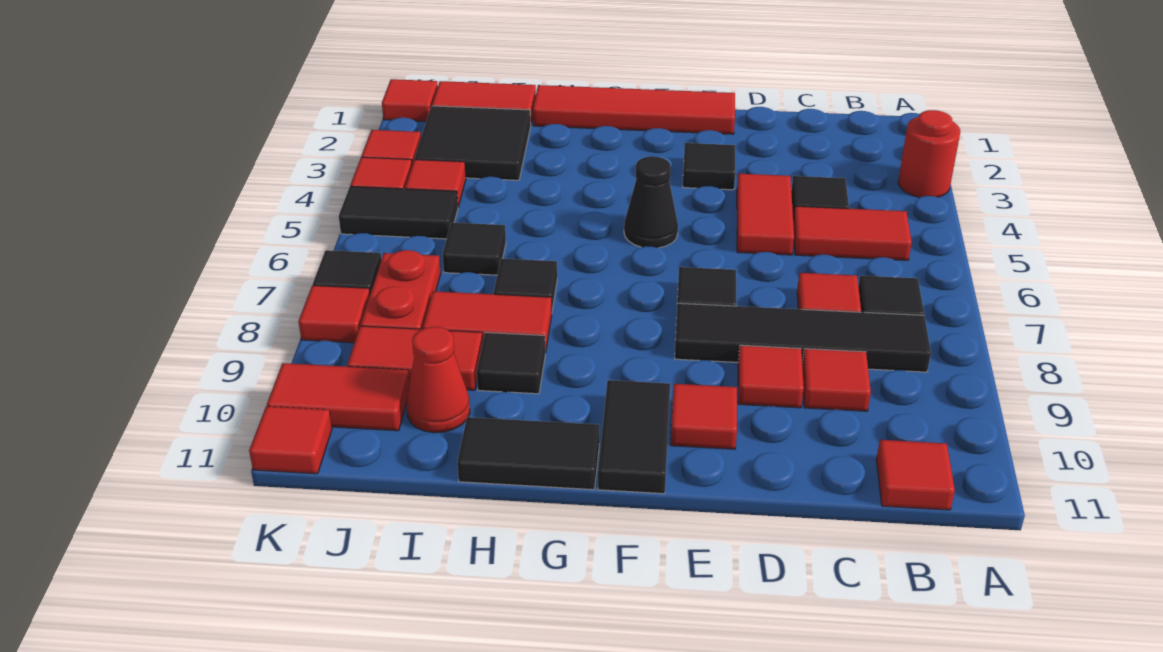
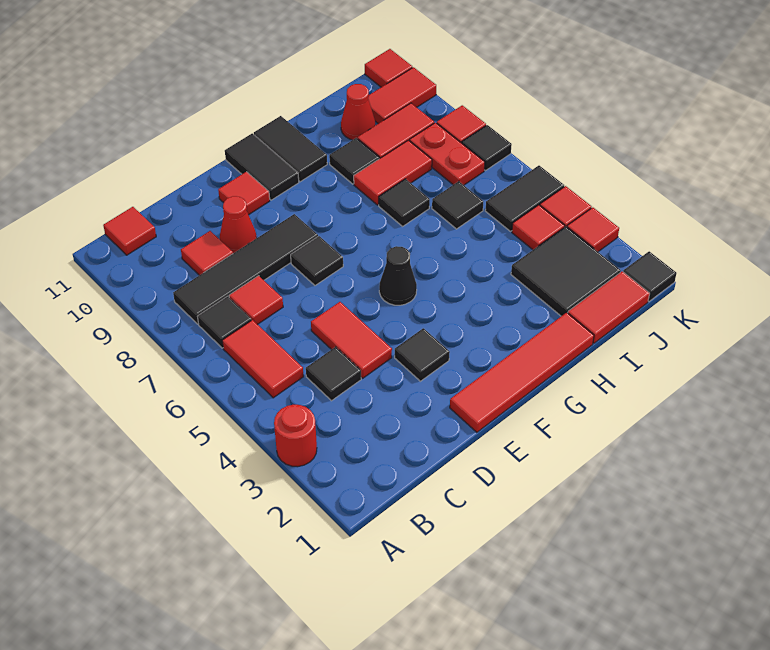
red 1x2 tile [793,206,912,260] -> red 1x2 tile turned to [222,320,303,398]
red 1x1 tile [738,345,804,408] -> red 1x1 cone [220,196,257,253]
black 1x2 tile [457,417,600,490] -> black 1x2 tile turned to [254,116,327,182]
red 1x1 tile [382,79,438,122] -> black 1x1 tile [623,251,677,301]

